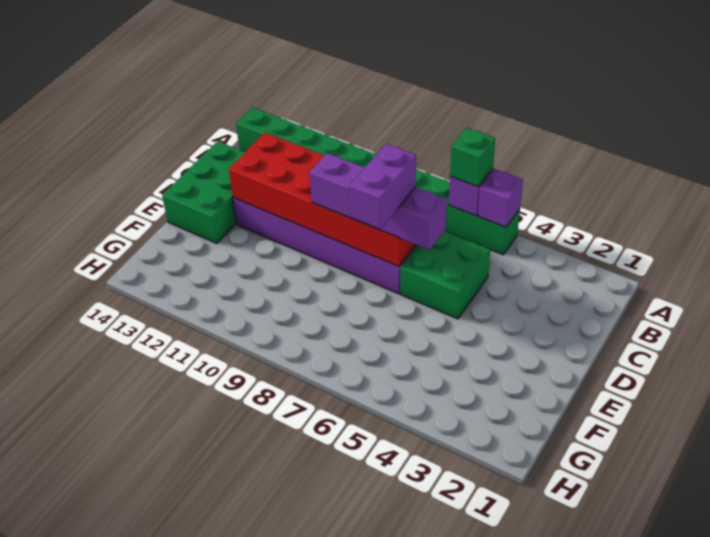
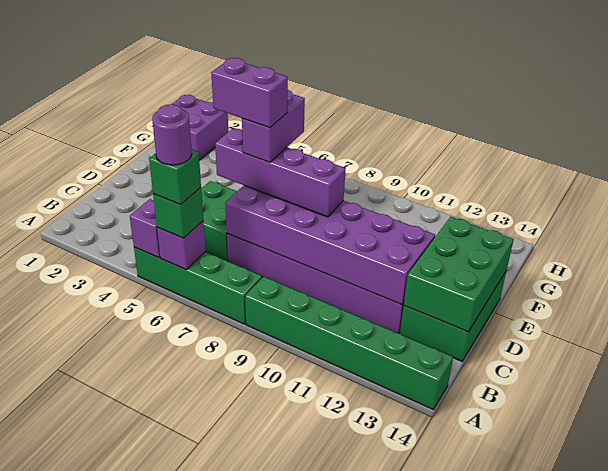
none -> green 1x1 brick [149,149,201,205]
none -> purple 1x1 round brick [152,104,192,165]
red 2x6 brick [229,133,416,266] -> purple 2x6 brick [225,185,435,305]
none -> green 2x3 brick [404,217,514,332]
none -> purple 1x2 brick [211,58,288,128]
none -> purple 2x2 brick [172,95,228,160]

